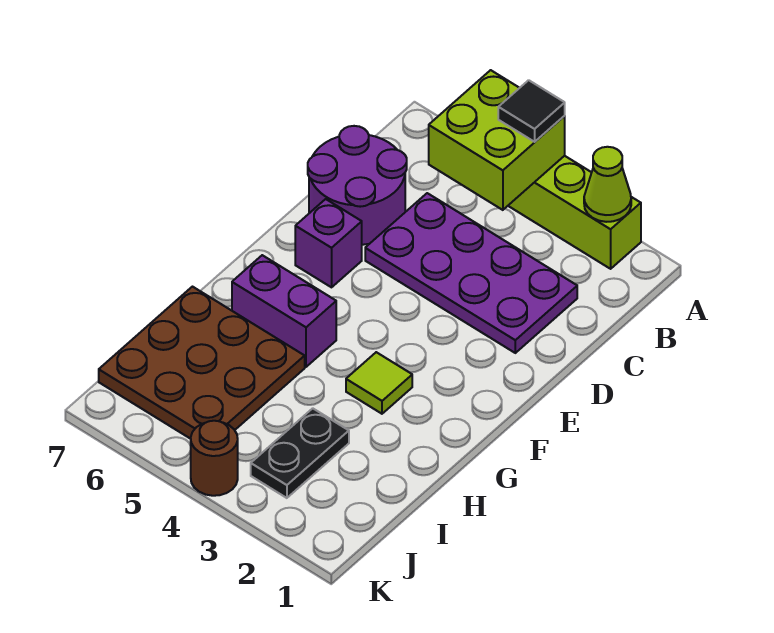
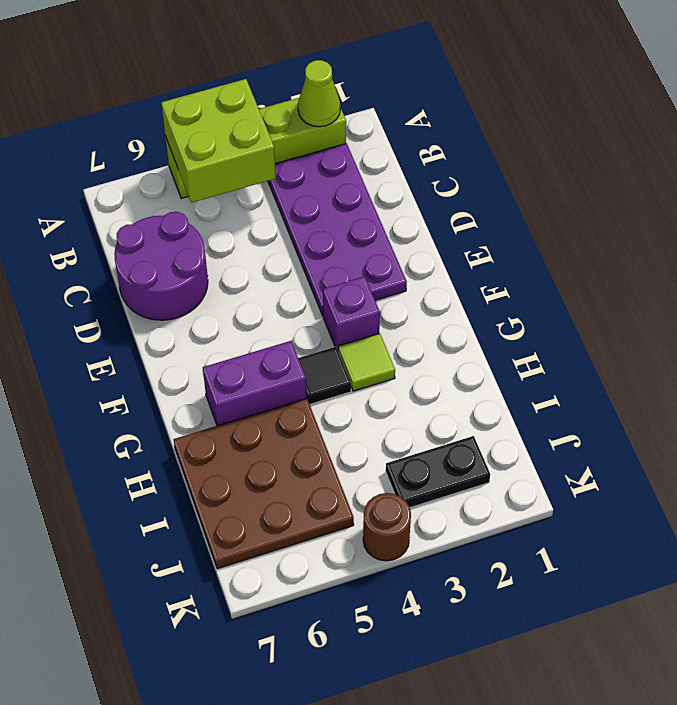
black 1x1 tile [498,80,565,142] -> black 1x1 tile moved to [298,347,351,404]
purple 2x4 plate [365,193,577,353] -> purple 2x4 plate turned to [268,143,407,316]
purple 1x1 brick [295,199,362,287] -> purple 1x1 brick moved to [323,276,380,349]
black 1x2 plate [251,408,349,498] -> black 1x2 plate turned to [386,436,490,508]

